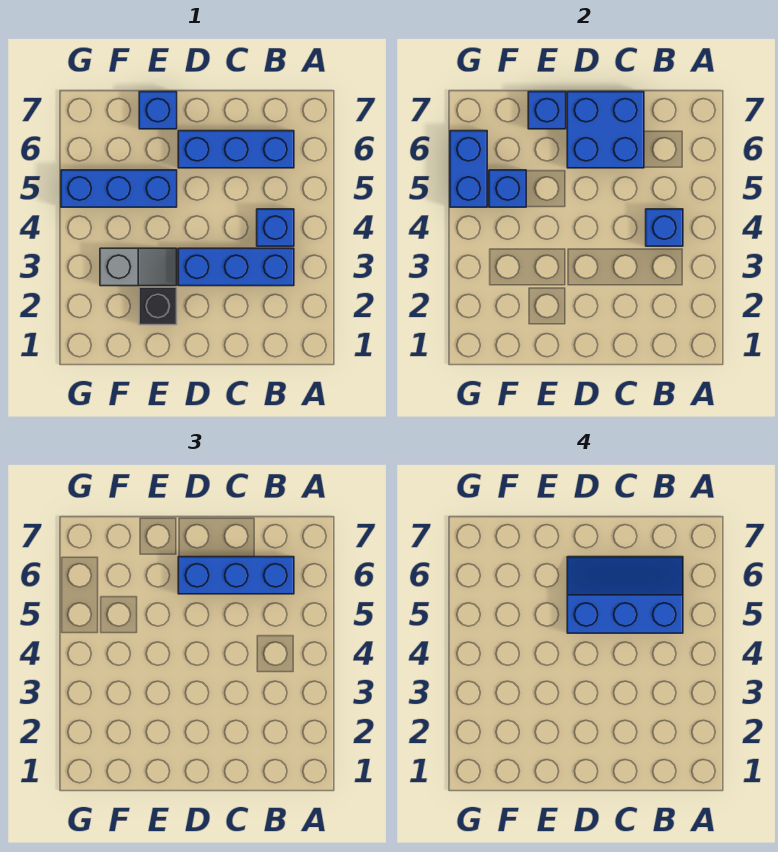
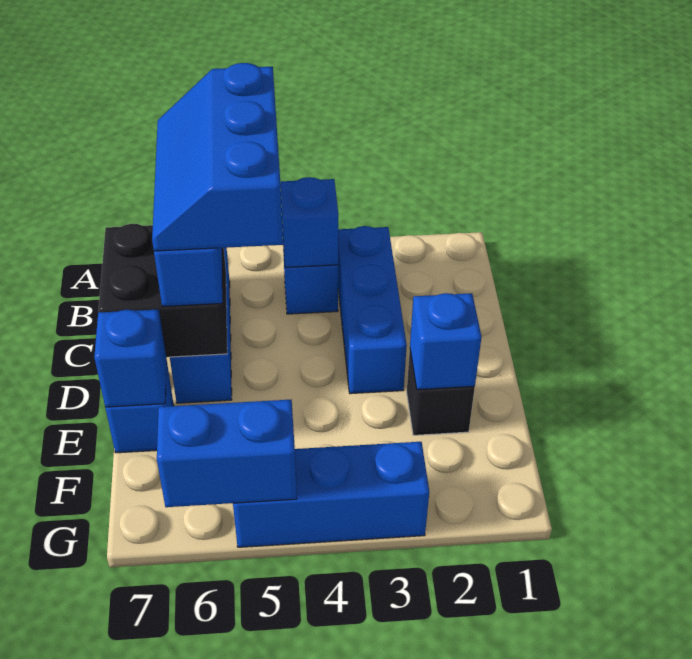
blue 2x2 brick [567,92,644,168] -> black 2x2 brick [98,224,227,357]
grey 1x2 slope [100,248,177,286] -> none
blue 1x3 brick [61,170,177,207] -> blue 1x3 brick turned to [233,442,429,547]
blue 1x1 brick [489,170,526,207] -> blue 1x1 brick moved to [410,293,482,390]

